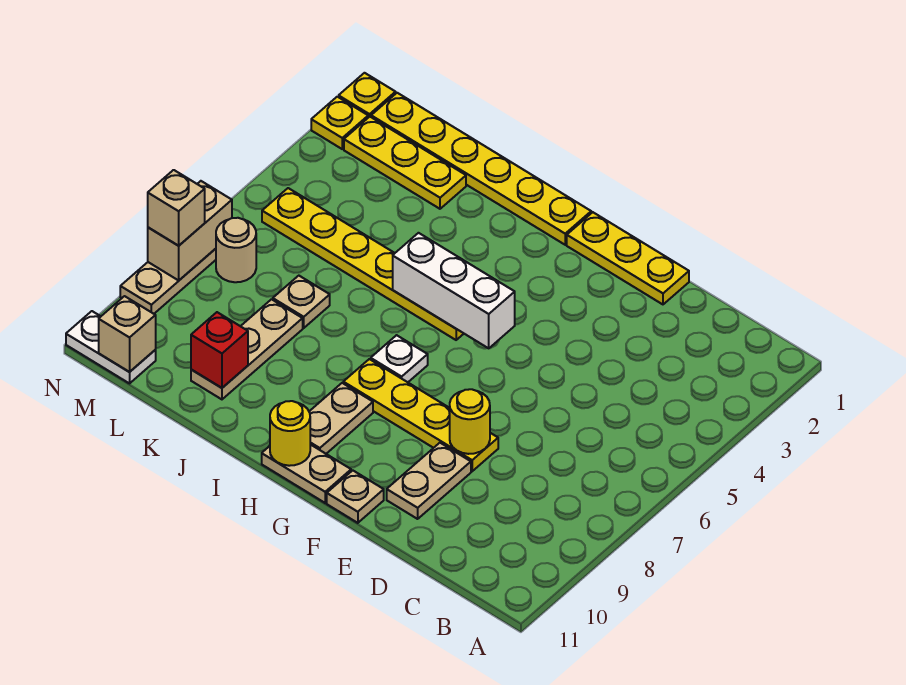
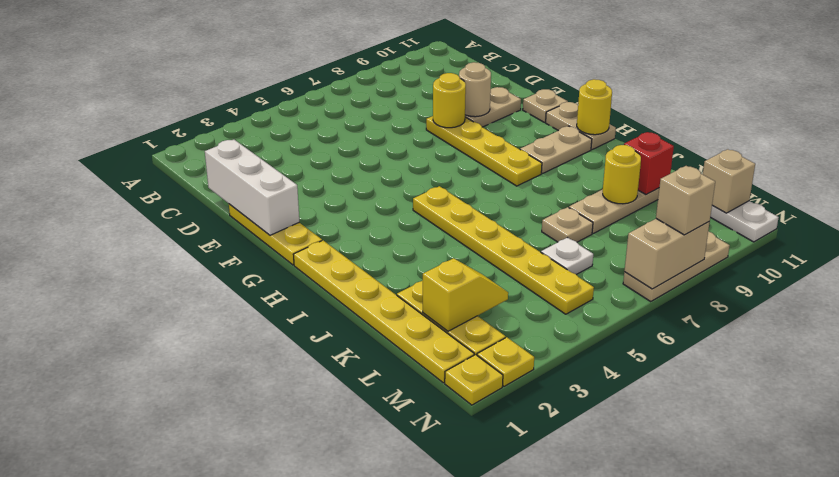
white 1x3 brick [393,233,515,348] -> white 1x3 brick moved to [205,140,299,235]
white 1x1 plate [371,335,428,382] -> white 1x1 plate moved to [541,237,593,275]
none -> yellow 1x1 round brick [603,145,641,204]
none -> yellow 1x2 slope [423,258,508,331]
tan 1x1 round brick [216,218,256,282] -> tan 1x1 round brick moved to [459,62,491,117]

